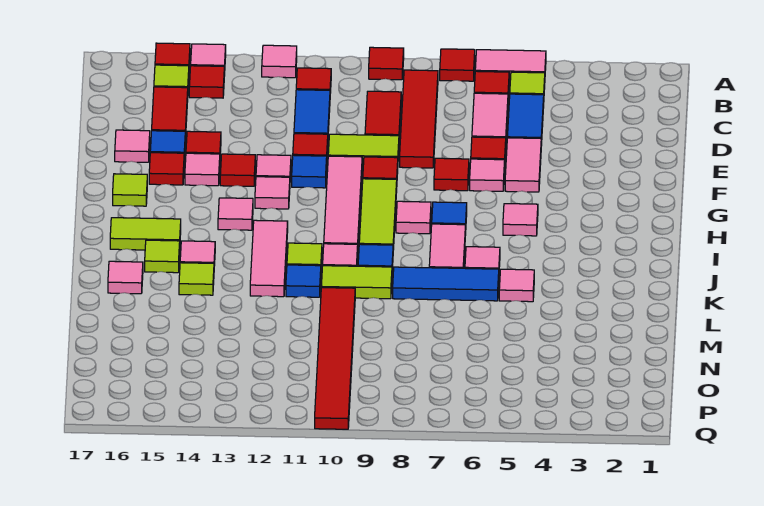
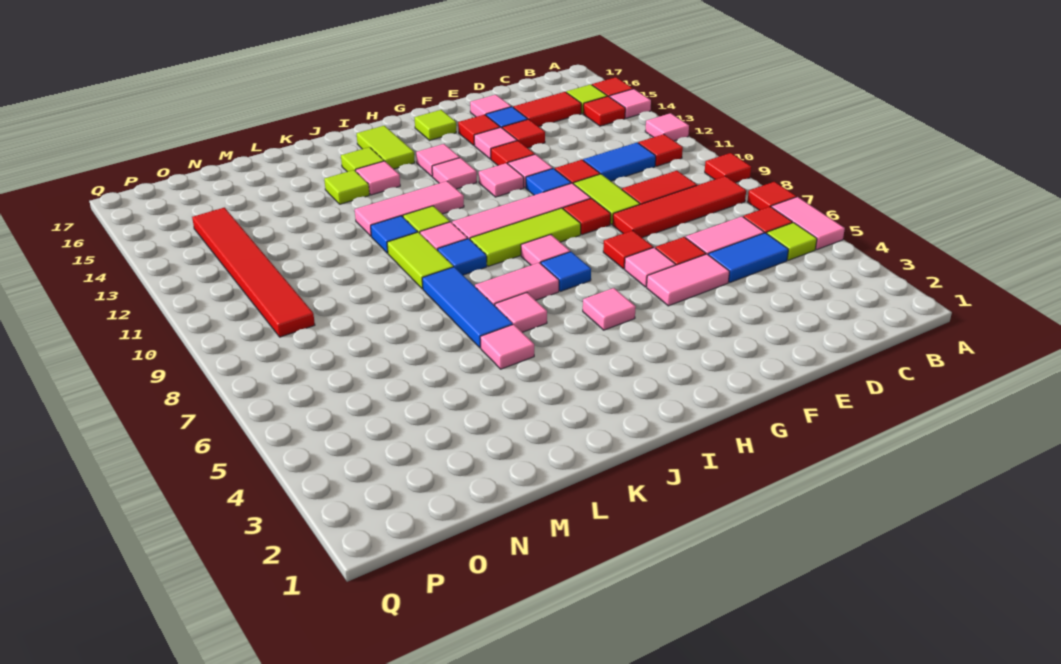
pink 1x1 tile [108,261,143,294] -> pink 1x1 tile moved to [416,144,460,177]
red 1x6 tile [315,288,355,429] -> red 1x6 tile turned to [192,208,315,337]

